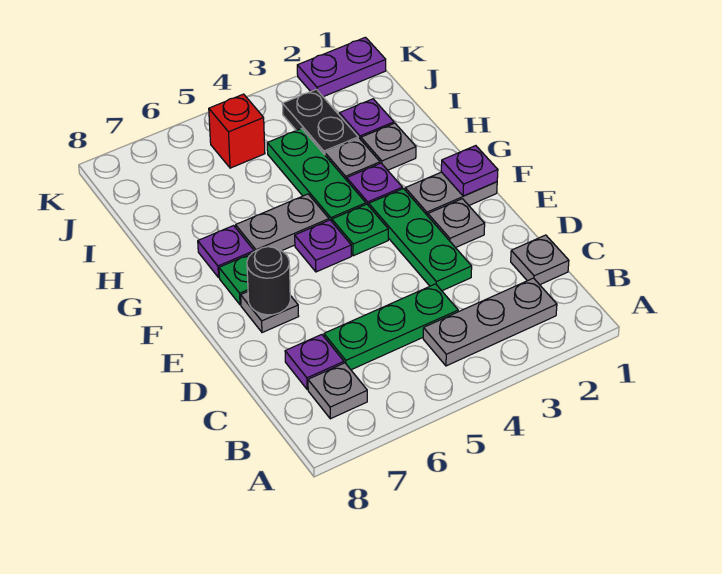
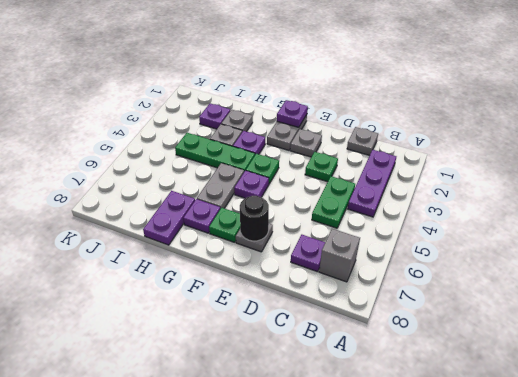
grey 1x3 plate [423,278,557,366] -> purple 1x3 plate [348,150,396,217]
grey 1x1 plate [308,363,367,419] -> grey 1x1 brick [319,229,360,282]
green 1x3 plate [324,284,458,370] -> green 1x2 plate [312,176,355,228]
green 1x3 plate [369,189,472,291] -> green 1x1 plate [305,152,338,182]
black 1x2 plate [283,89,358,155] -> none
red 1x1 brick [209,94,265,168] -> none
purple 1x2 plate [297,37,386,97] -> purple 1x2 plate moved to [143,191,195,245]

